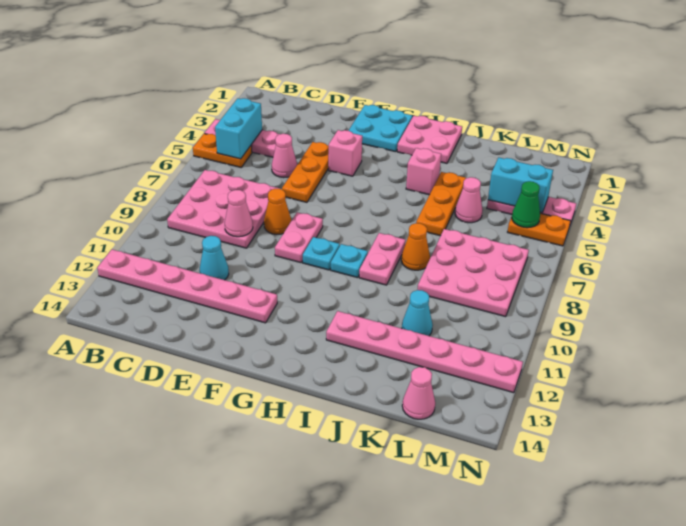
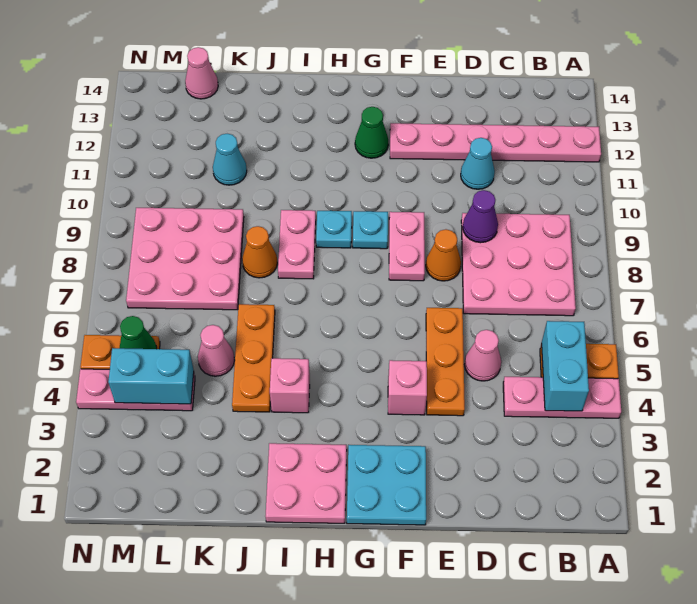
pink 1x1 cone [225,190,253,237] -> purple 1x1 cone [463,190,498,243]
none -> green 1x1 cone [355,107,388,158]
pink 1x6 plate [326,311,523,393] -> none

